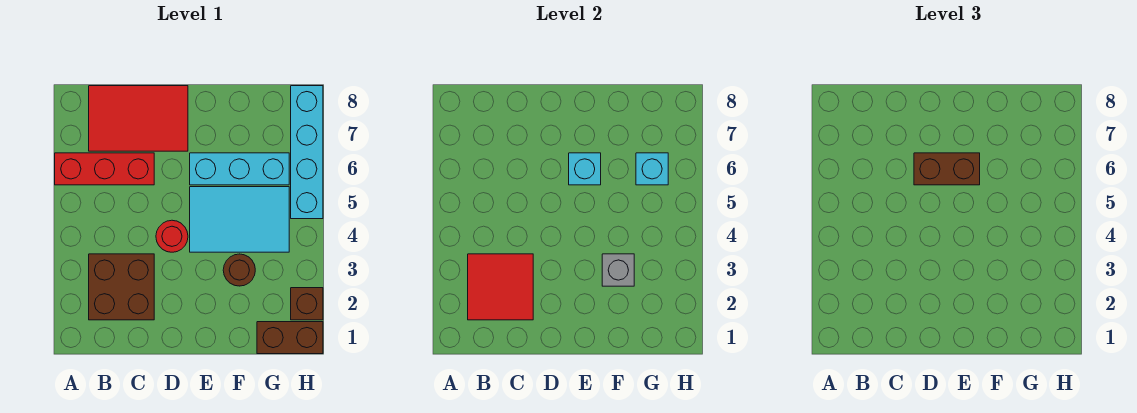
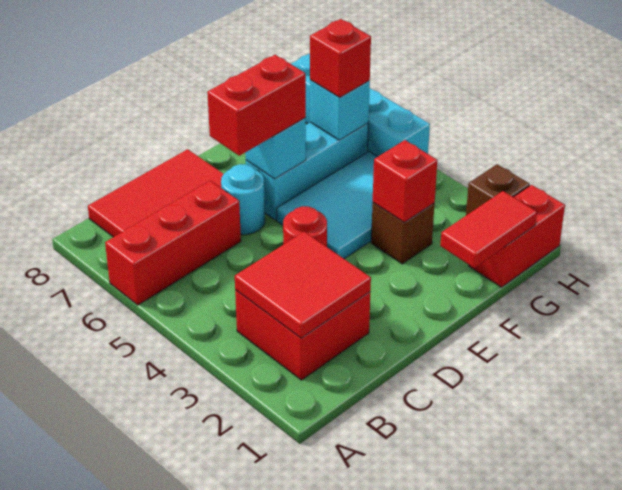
brown 2x2 brick [89,254,154,320] -> red 2x2 brick [235,290,370,380]
none -> cyan 1x1 round brick [221,164,265,235]
brown 1x2 brick [914,153,980,185] -> red 1x2 brick [207,55,306,156]
none -> red 1x2 tile [440,191,537,268]
brown 1x1 round brick [223,254,255,286] -> brown 1x1 brick [371,203,435,264]
grey 1x1 brick [602,254,634,286] -> red 1x1 brick [373,140,437,222]
brown 1x2 brick [257,322,323,354] -> red 1x2 brick [469,185,565,287]
none -> red 1x1 brick [310,19,371,98]

